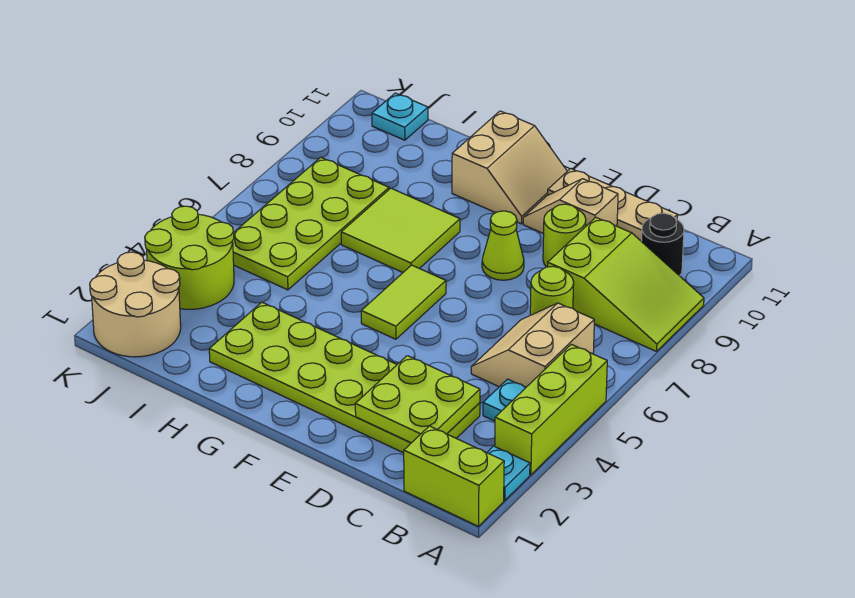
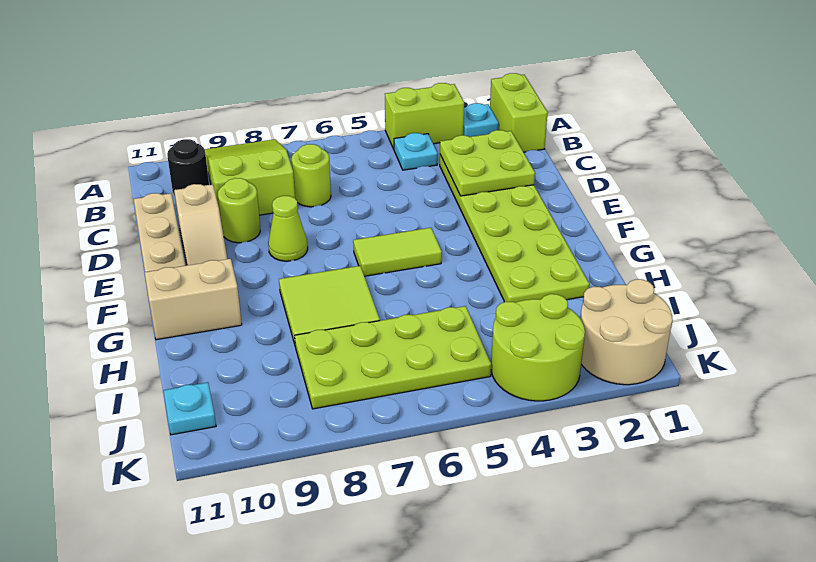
lime 1x3 brick [495,344,607,475] -> lime 1x2 brick [385,83,464,149]
tan 2x2 slope [471,303,594,387] -> none

